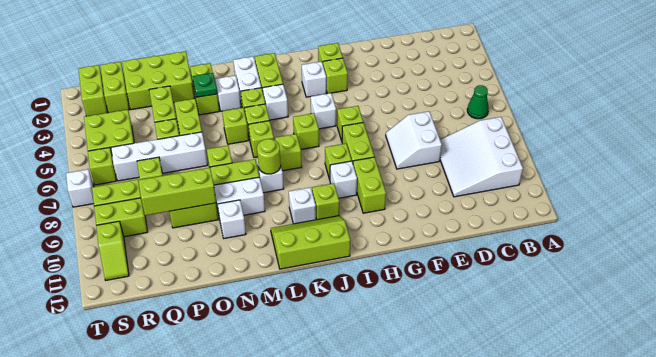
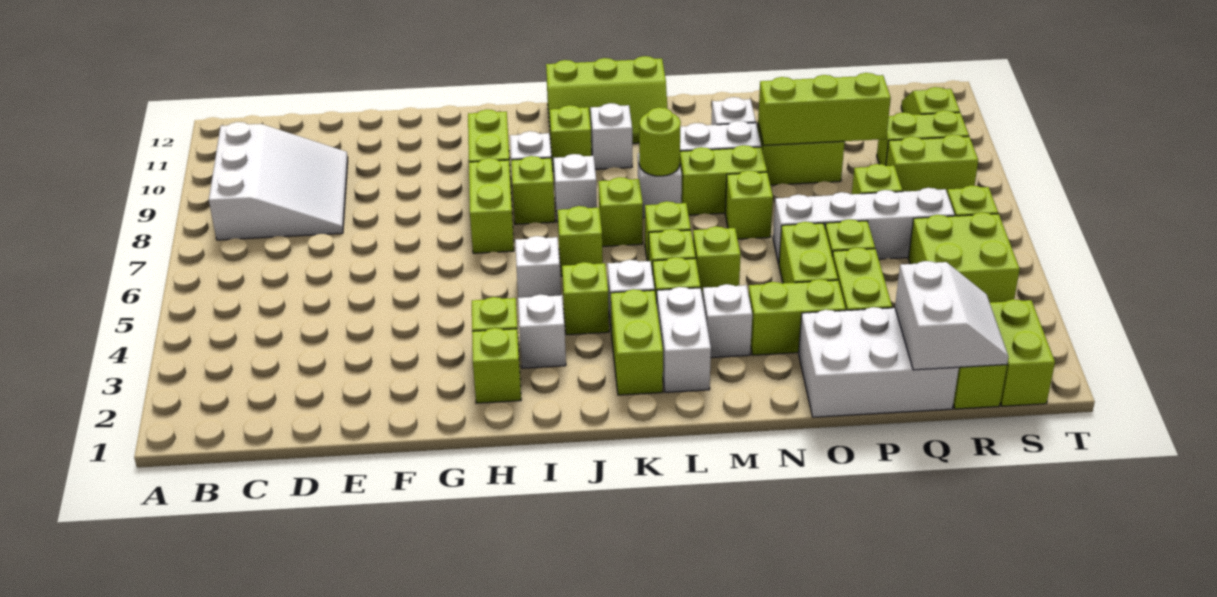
green 1x1 cone [467,85,489,119] -> none
white 2x2 slope [386,111,442,169] -> white 2x2 slope moved to [895,261,1008,370]
lime 1x1 brick [337,106,363,141] -> lime 1x1 brick moved to [562,262,609,335]
lime 1x2 brick [190,63,219,115] -> lime 1x2 brick turned to [748,279,846,355]
green 1x1 plate [192,73,217,97] -> none
lime 2x3 brick [122,51,194,110] -> white 2x3 brick [799,307,959,417]
white 1x1 brick [66,169,94,207] -> white 1x1 brick moved to [554,154,597,222]

